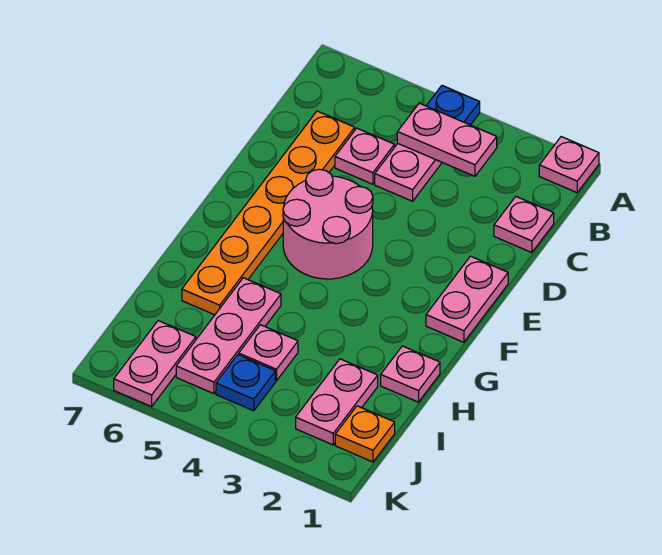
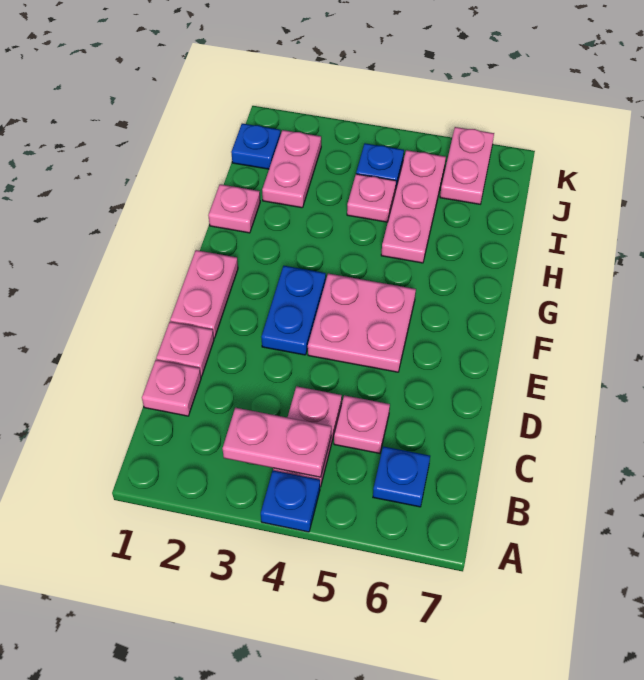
pink 1x1 plate [539,137,599,193] -> pink 1x1 plate moved to [156,322,214,376]
none -> blue 1x1 plate [373,447,430,507]
orange 1x6 plate [182,111,355,315] -> none
none -> blue 1x2 plate [261,266,326,355]
pink 2x2 round brick [283,169,373,279] -> pink 2x2 plate [308,274,416,372]
orange 1x1 plate [335,406,395,462] -> blue 1x1 plate [231,124,281,169]

